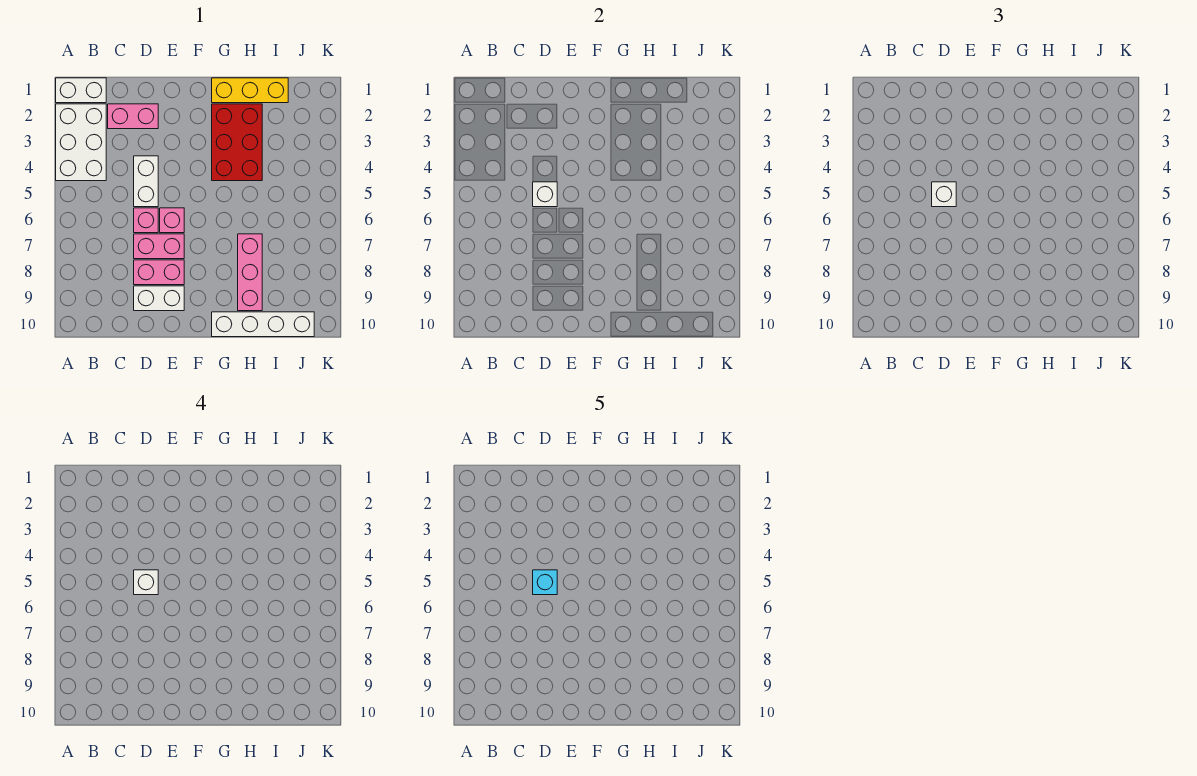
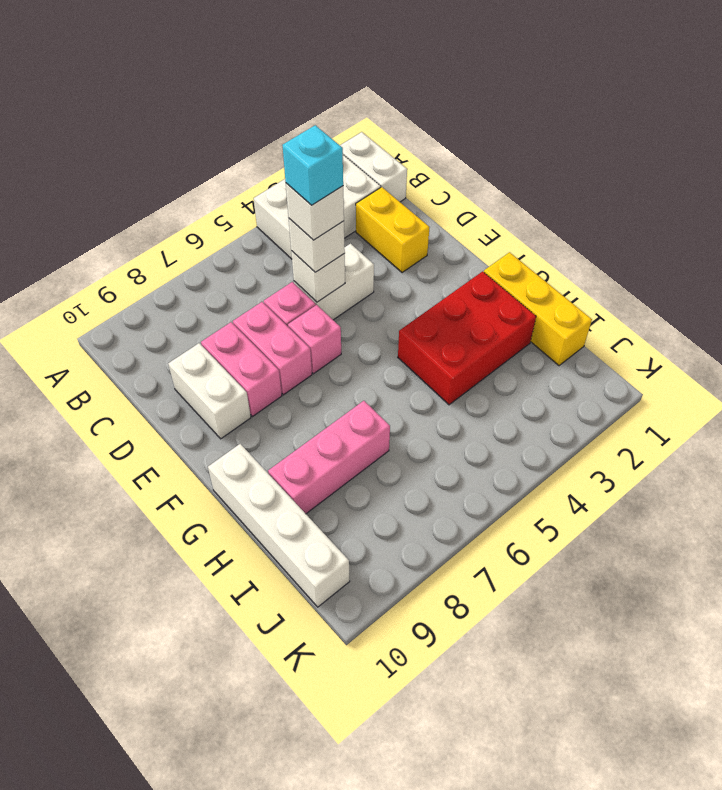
pink 1x2 brick [108,104,158,129] -> yellow 1x2 brick [356,187,430,273]

